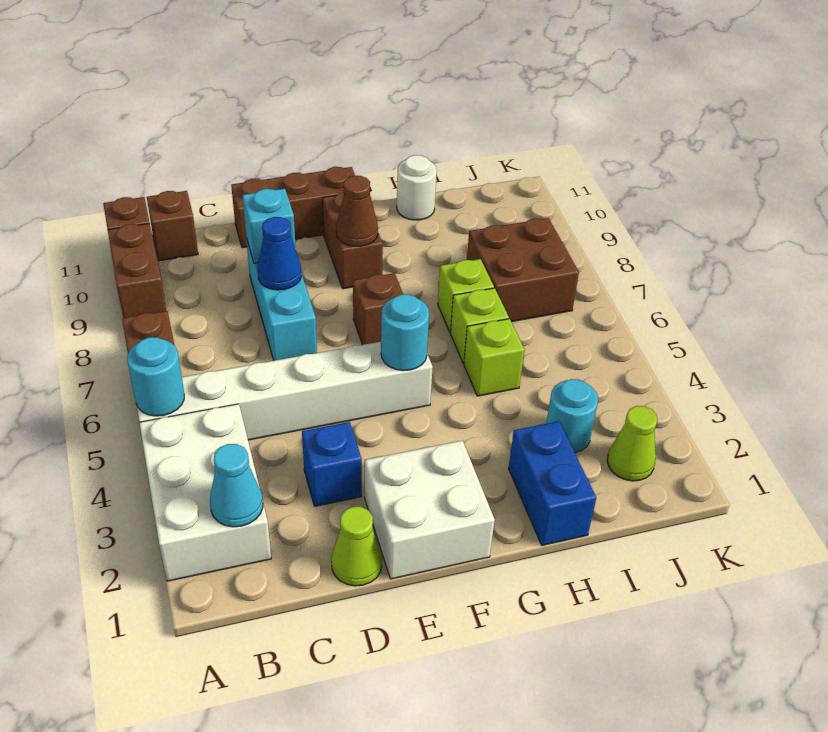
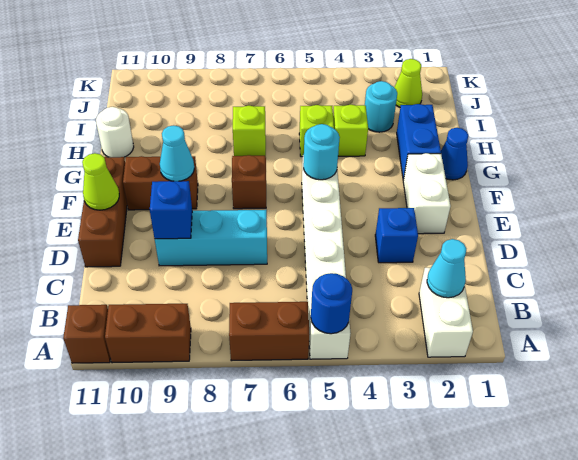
white 2x3 brick [139,404,271,581] -> white 1x2 brick [419,268,473,357]
cyan 1x1 round brick [127,337,184,416] -> blue 1x1 round brick [311,273,352,334]
brown 1x1 brick [147,191,198,261] -> none
lime 1x1 cone [331,507,382,586] -> lime 1x1 cone moved to [82,153,119,210]
blue 1x1 cone [258,217,301,290] -> blue 1x1 cone moved to [441,128,468,180]
cyan 1x1 brick [242,189,296,263] -> blue 1x1 brick [150,181,192,239]
white 2x2 brick [365,441,495,579] -> white 1x2 brick [403,153,451,234]
brown 1x1 cone [336,176,378,246] -> cyan 1x1 cone [160,125,194,181]
blue 1x2 brick [508,421,596,545] -> blue 1x2 brick turned to [397,104,441,180]
lime 1x1 brick [451,288,509,363] -> lime 1x1 brick moved to [333,105,368,156]
brown 2x2 brick [467,218,579,322] -> none

